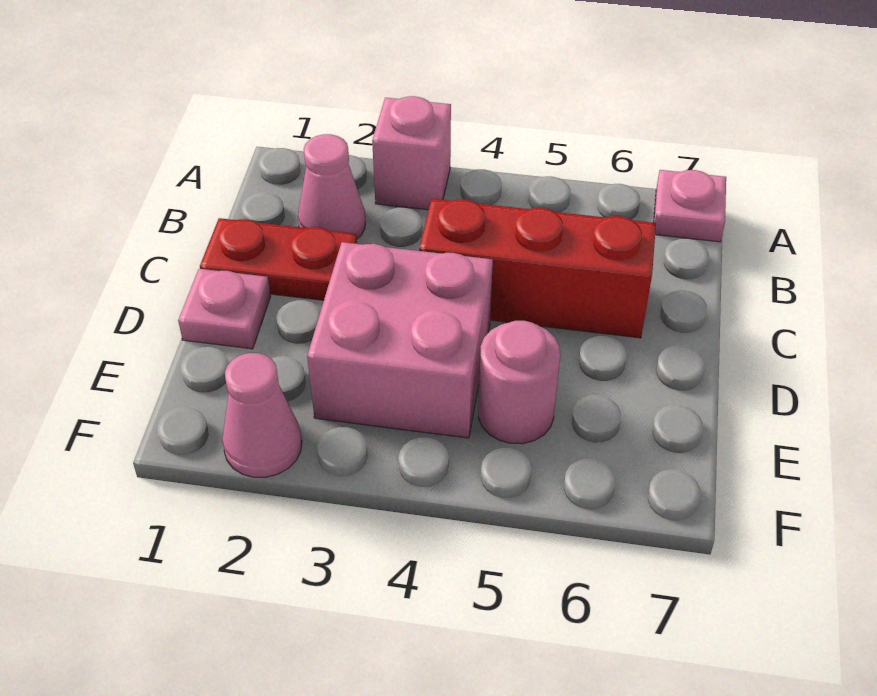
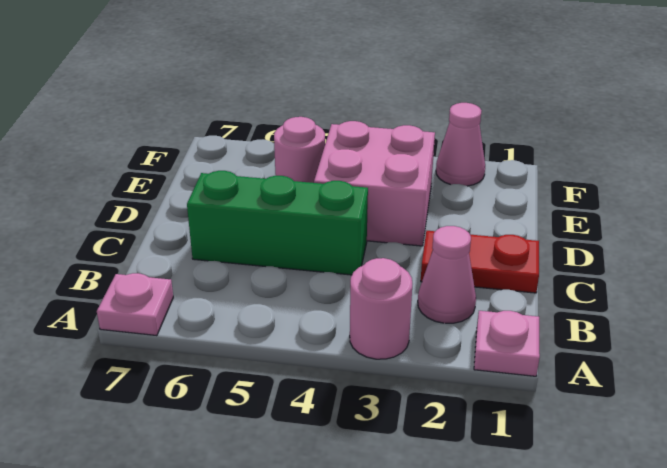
pink 1x1 brick [372,96,451,210] -> pink 1x1 round brick [350,258,412,359]
red 1x3 brick [419,199,656,338] -> green 1x3 brick [187,171,368,275]
pink 1x1 plate [178,269,271,349] -> pink 1x1 plate moved to [474,311,540,376]

